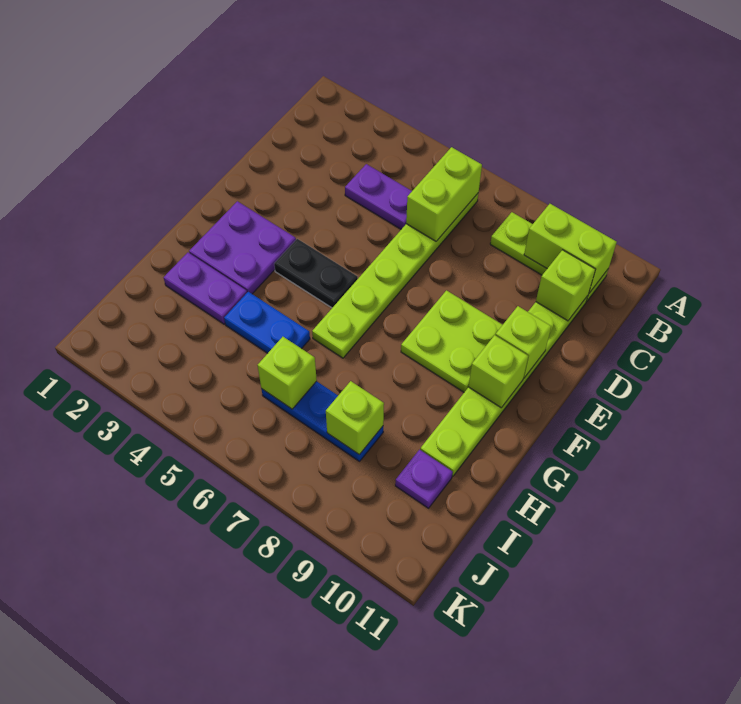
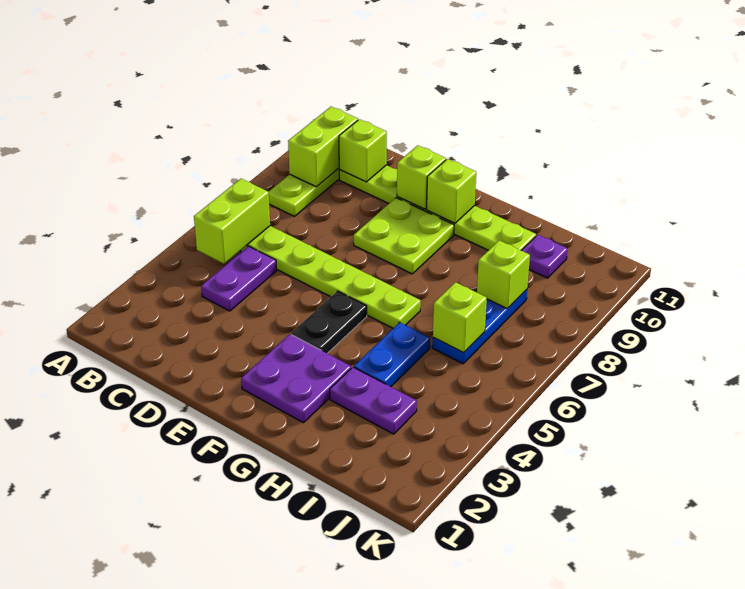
lime 1x2 brick [406,147,482,241] -> lime 1x2 brick turned to [194,179,270,264]
purple 1x2 plate [164,253,247,324] -> purple 1x2 plate turned to [330,367,417,434]

